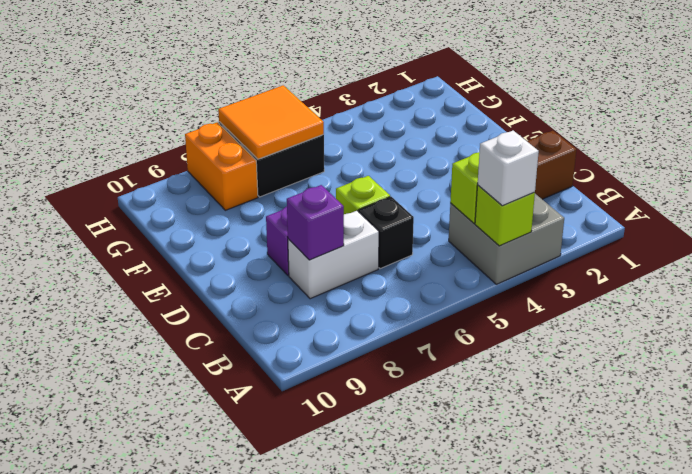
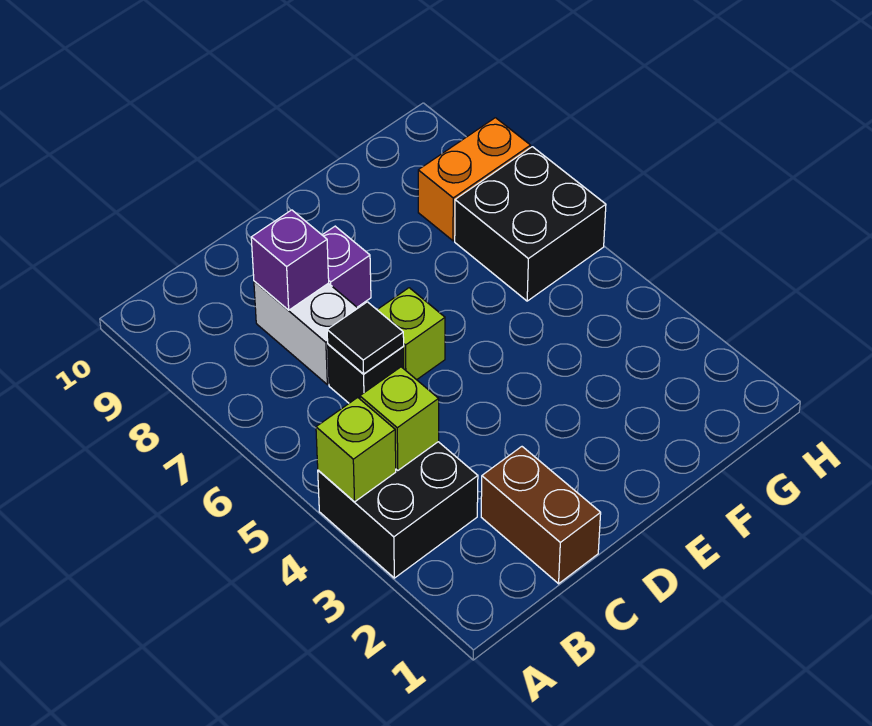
grey 2x2 brick [449,194,564,284] -> black 2x2 brick [318,442,478,578]
white 1x1 brick [478,131,539,206] -> none
none -> black 1x1 tile [327,302,404,374]
orange 2x2 tile [218,85,324,159] -> none

